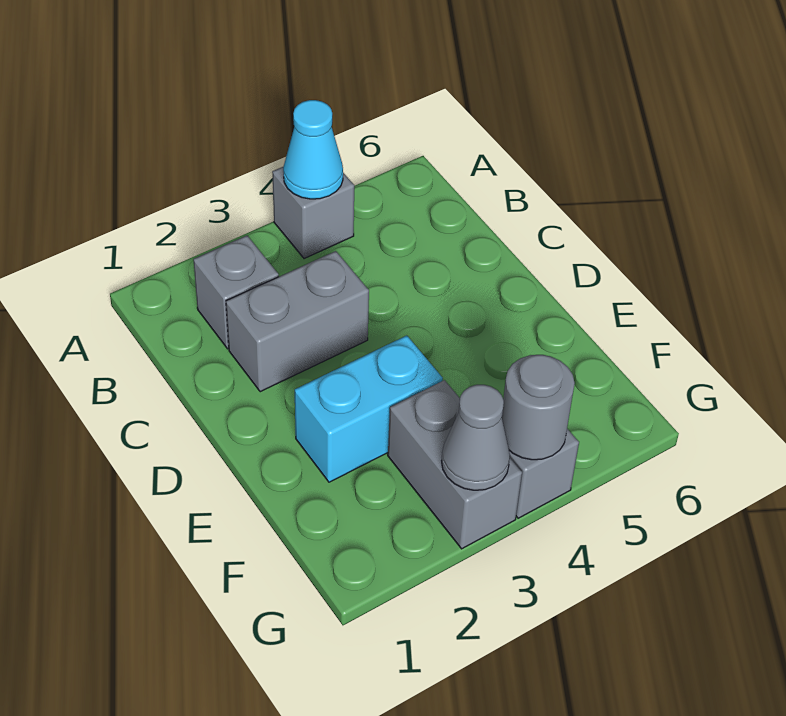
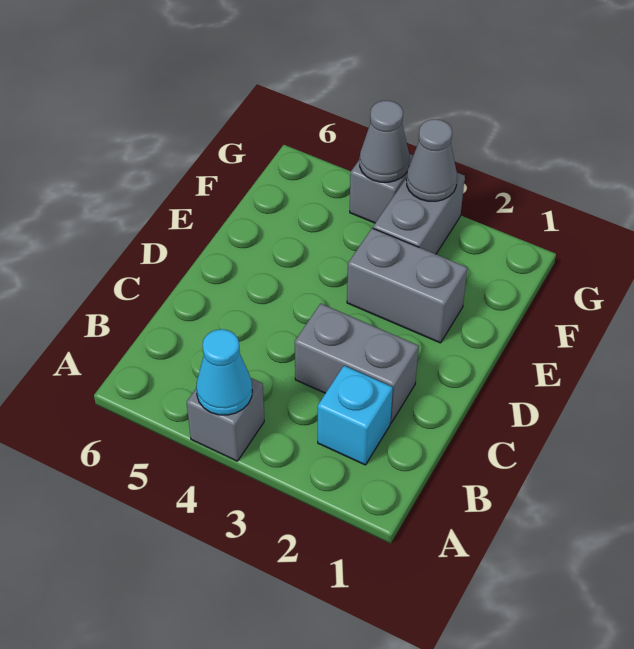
grey 1x1 brick [193,236,279,349] -> cyan 1x1 brick [318,366,393,465]
cyan 1x2 brick [295,336,443,482] -> grey 1x2 brick [347,228,467,343]
grey 1x1 round brick [502,355,575,460] -> grey 1x1 cone [360,101,409,182]

